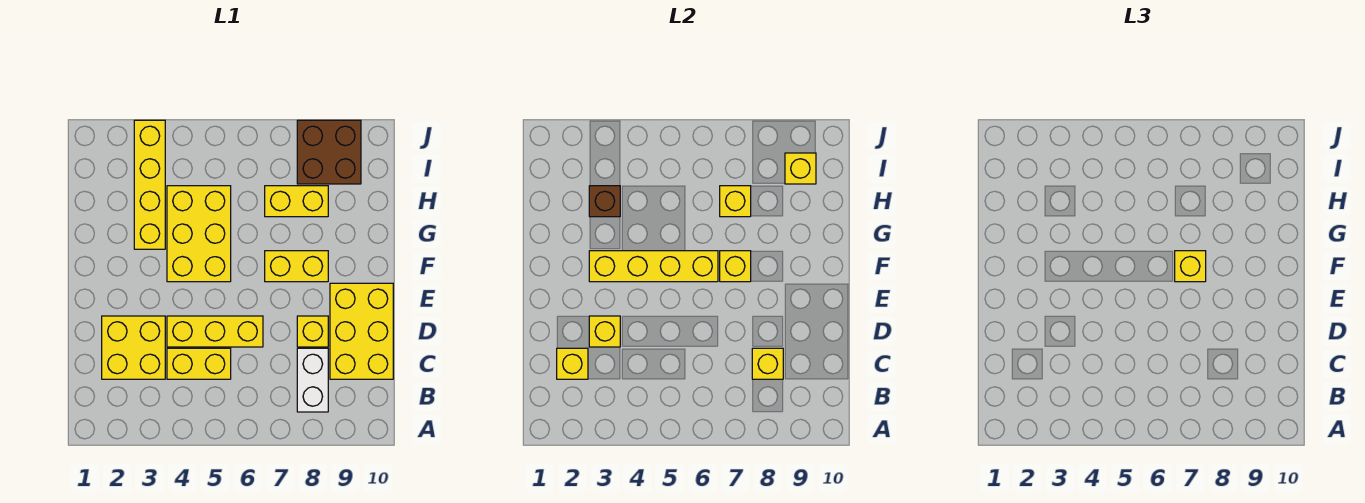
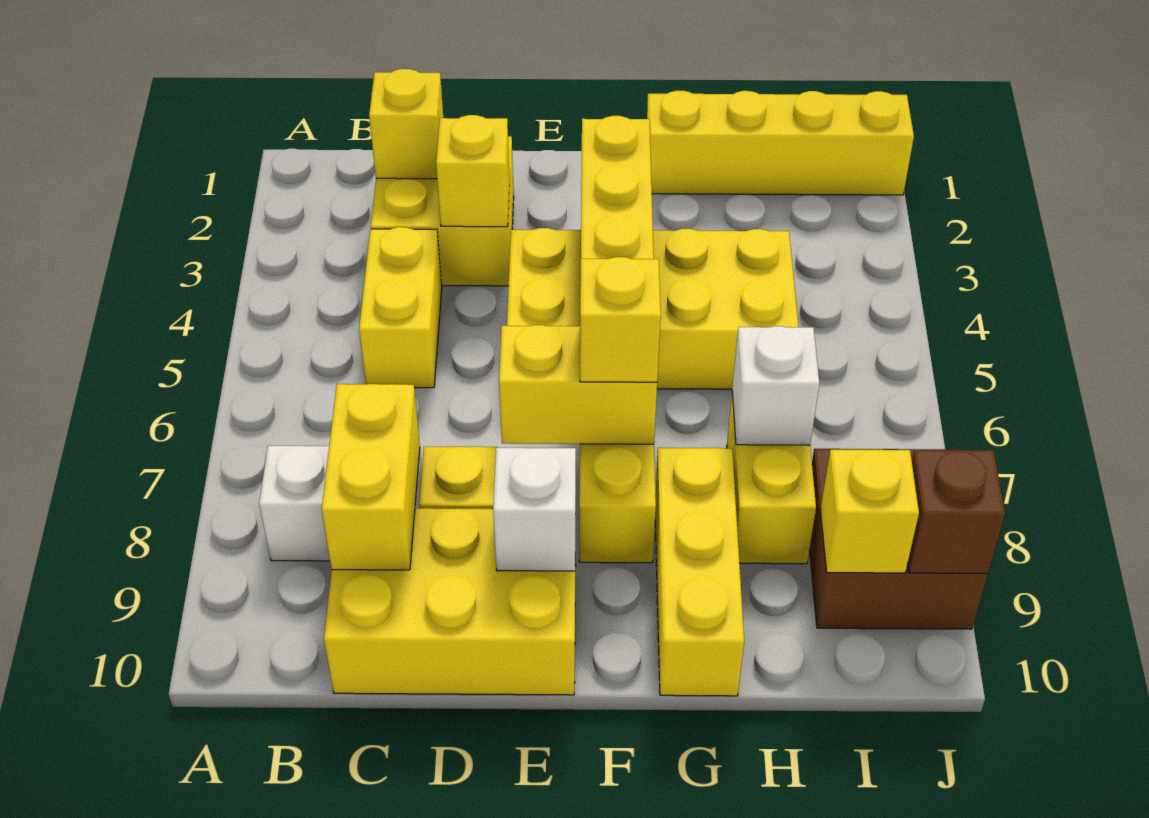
yellow 1x1 brick [752,348,783,379] -> yellow 1x2 brick [322,384,420,570]
yellow 1x3 brick [167,316,263,347] -> yellow 1x3 brick moved to [655,448,744,696]
none -> white 1x1 brick [493,448,576,571]
yellow 2x3 brick [167,186,231,282] -> yellow 2x4 brick [507,228,799,389]
yellow 1x1 brick [720,251,751,282] -> yellow 1x2 brick [499,325,657,444]
yellow 1x4 brick [134,120,165,249] -> yellow 1x4 brick moved to [647,91,914,195]
brown 1x1 brick [589,186,620,217] -> brown 1x1 brick moved to [908,450,1005,574]
yellow 1x1 brick [720,186,751,217] -> white 1x1 brick [732,326,819,445]

